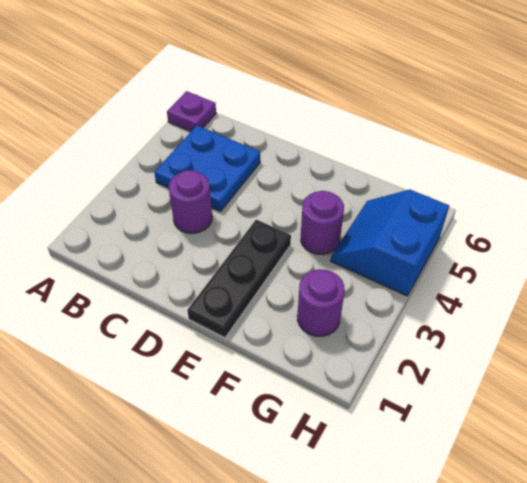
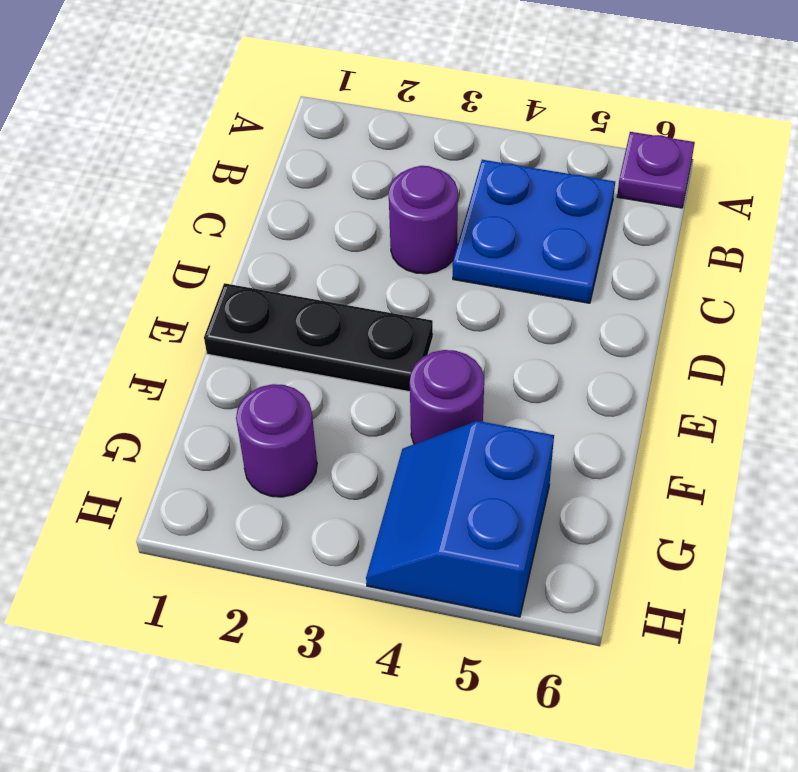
blue 2x2 slope [331,190,449,296] -> blue 2x2 slope turned to [366,421,554,617]

